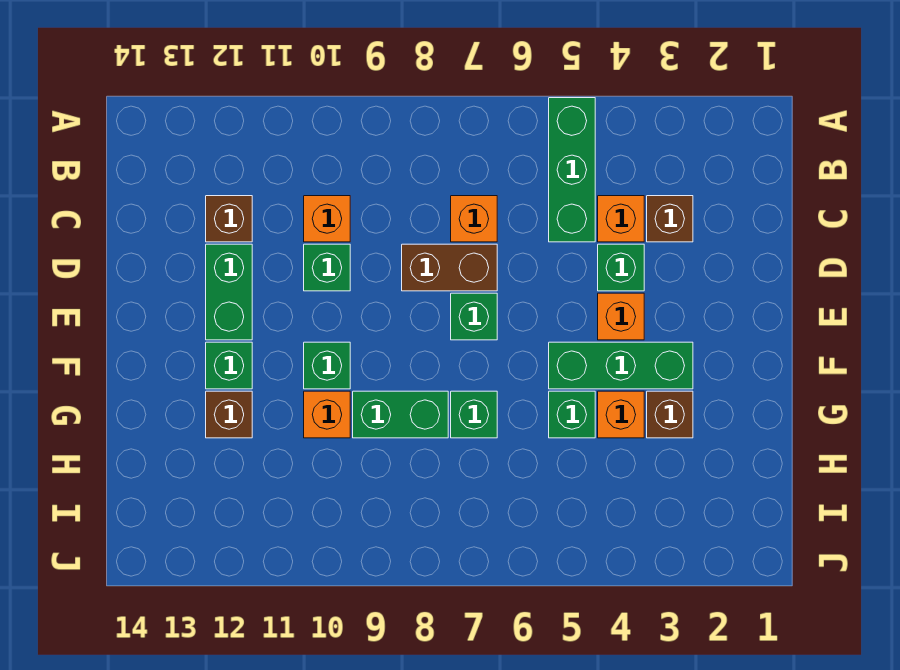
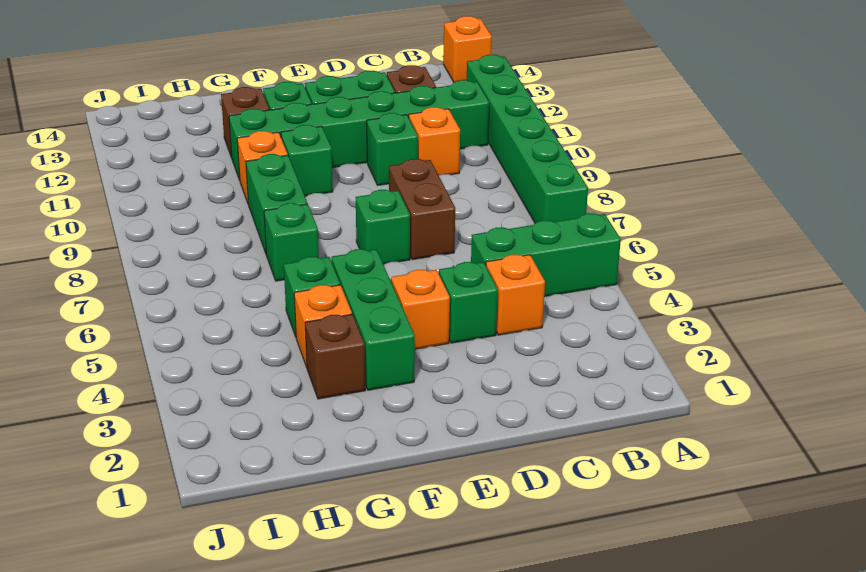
none -> green 1x6 brick [467,55,588,223]
none -> green 1x6 brick [229,80,489,180]
brown 1x1 brick [647,196,693,242] -> none
orange 1x1 brick [451,196,497,242] -> orange 1x1 brick moved to [443,16,492,82]

